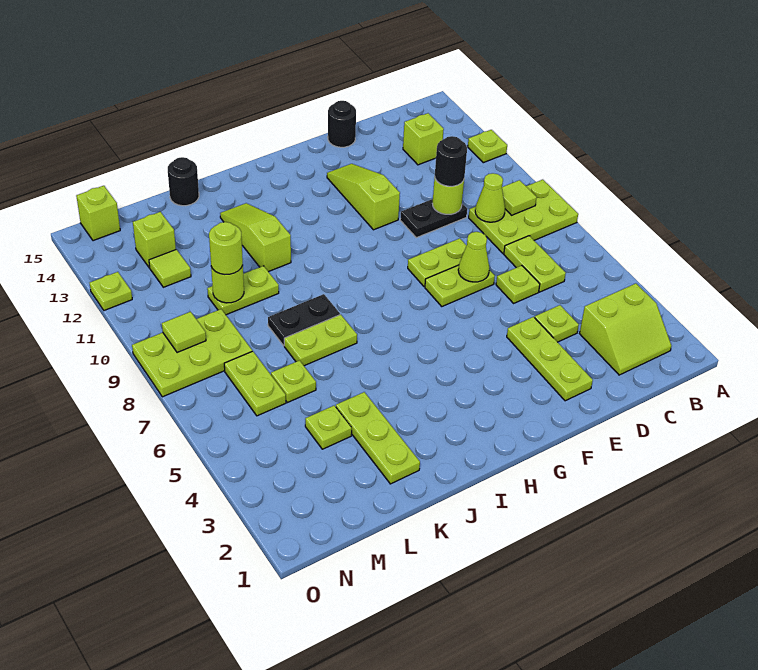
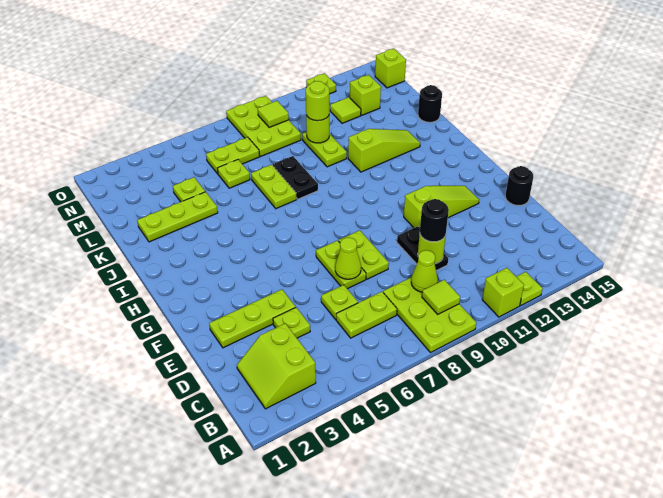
lime 1x1 brick [403,113,444,165] -> lime 1x1 brick moved to [482,268,524,317]

